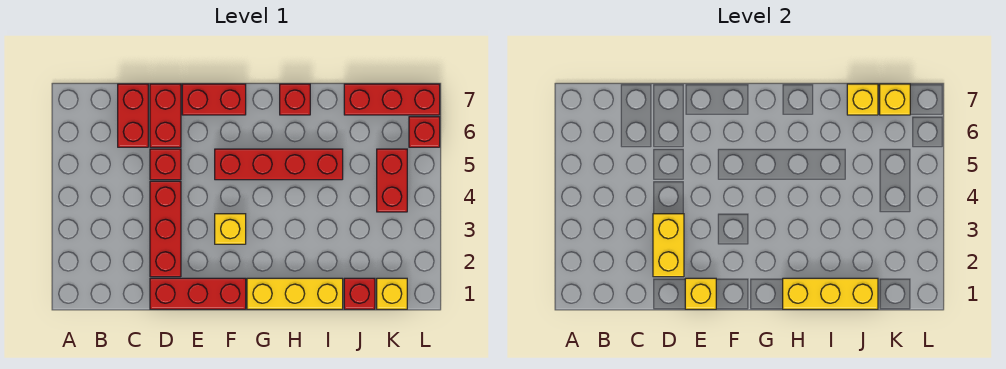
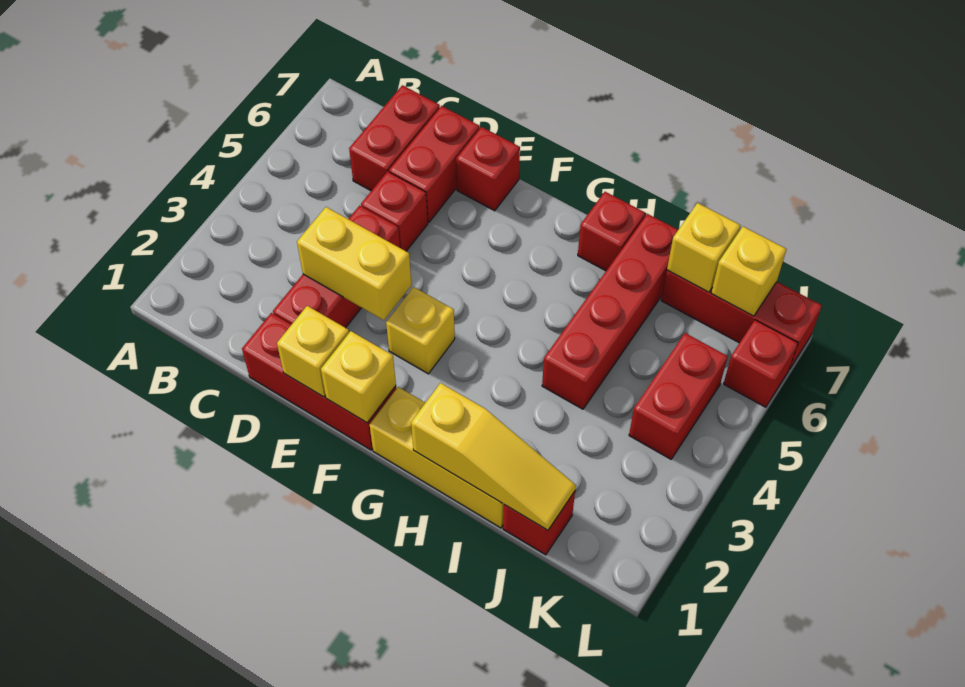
yellow 1x2 brick [653,214,684,277] -> yellow 1x2 brick turned to [297,207,411,320]
red 1x2 brick [182,84,246,115] -> red 1x1 brick [456,127,520,211]
red 1x4 brick [215,149,343,180] -> red 1x4 brick turned to [542,214,678,409]
yellow 1x3 brick [783,278,878,309] -> yellow 1x3 slope [411,383,576,530]
yellow 1x1 brick [377,278,407,309] -> yellow 1x1 brick moved to [321,331,396,423]

